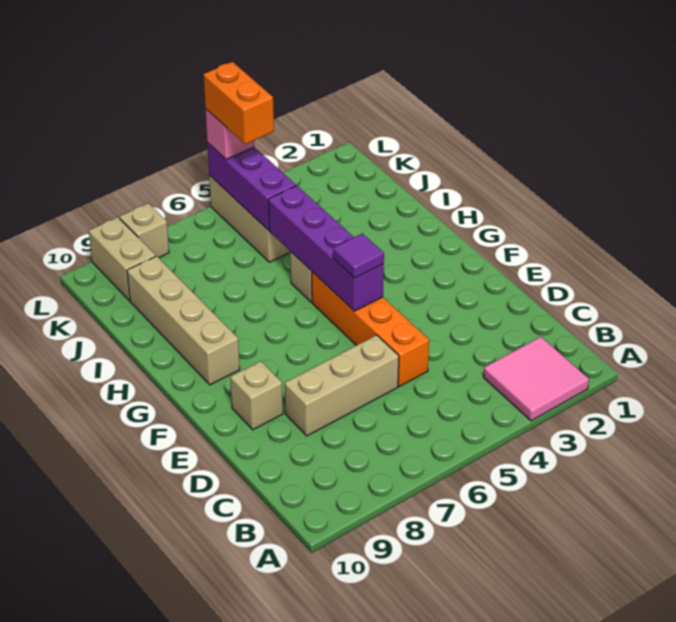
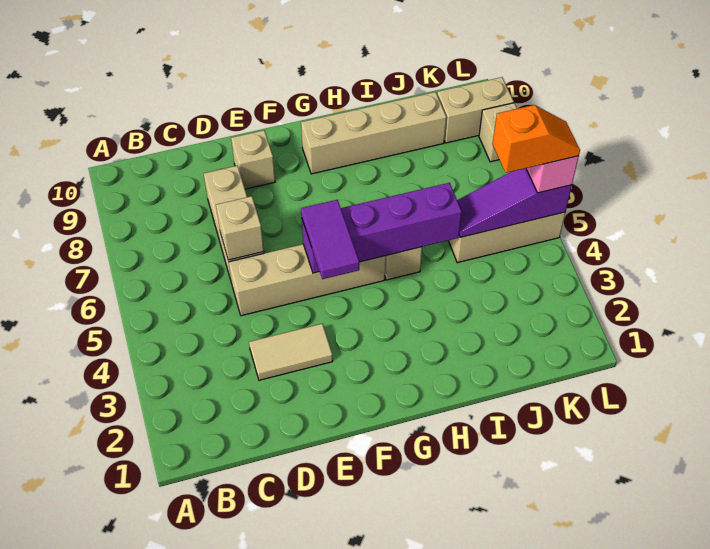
pink 2x2 tile [483,337,589,421] -> none
none -> tan 1x2 tile [249,324,333,380]
orange 1x4 brick [312,272,429,386] -> tan 1x4 brick [229,244,385,316]
none -> tan 1x1 brick [216,196,264,260]
purple 1x1 tile [333,233,384,278] -> purple 1x2 tile [301,200,359,279]
purple 1x3 brick [207,143,296,230] -> purple 1x3 slope [457,168,572,237]
orange 1x2 brick [204,62,274,144] -> orange 1x2 slope [492,105,580,173]

